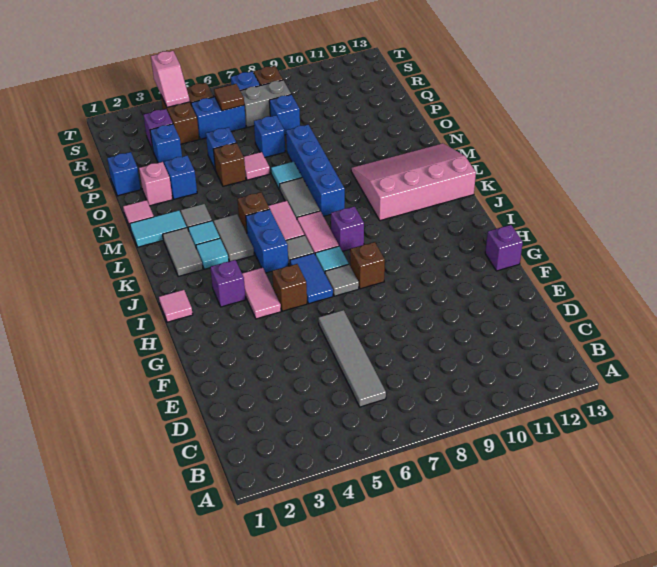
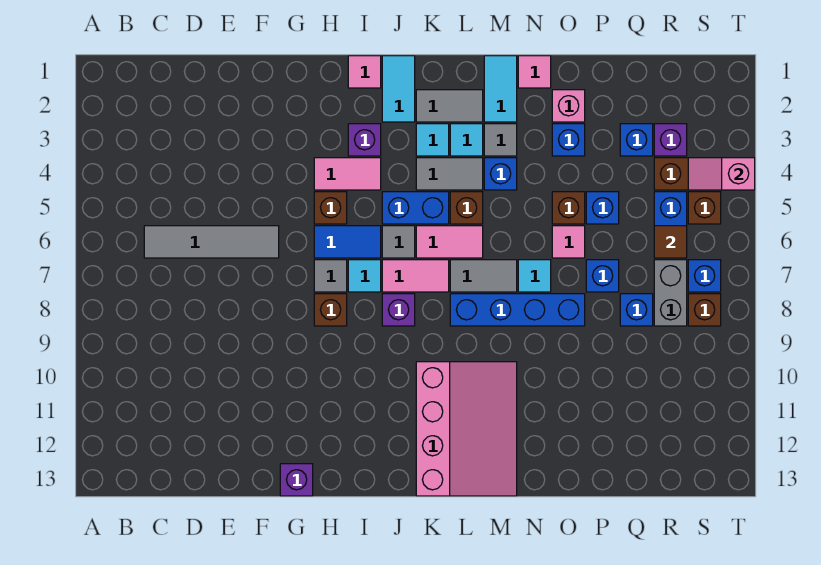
none -> cyan 1x2 tile [382,56,415,122]
blue 1x1 brick [107,152,141,196] -> blue 1x1 brick moved to [484,158,517,190]

